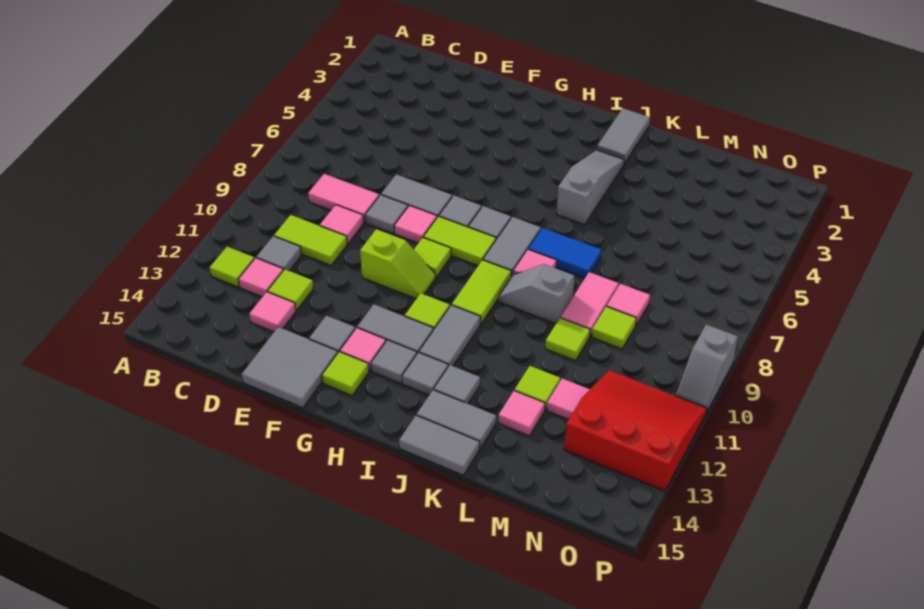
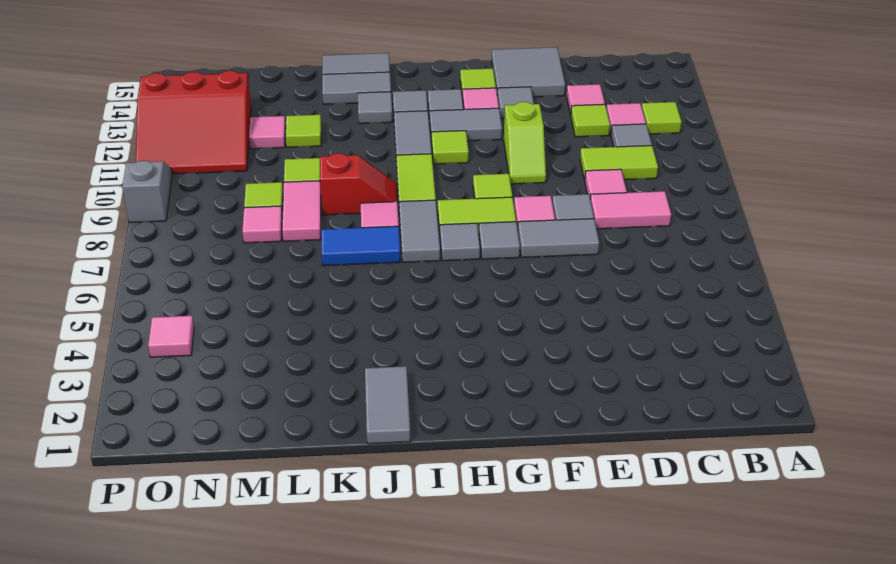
lime 1x2 slope [360,229,435,299] -> lime 1x2 slope turned to [504,102,546,184]
grey 1x3 slope [557,150,624,225] -> none
grey 1x2 slope [498,264,574,324] -> red 1x2 slope [320,153,397,215]
pink 1x1 tile [498,391,545,436] -> pink 1x1 tile moved to [148,316,194,357]

